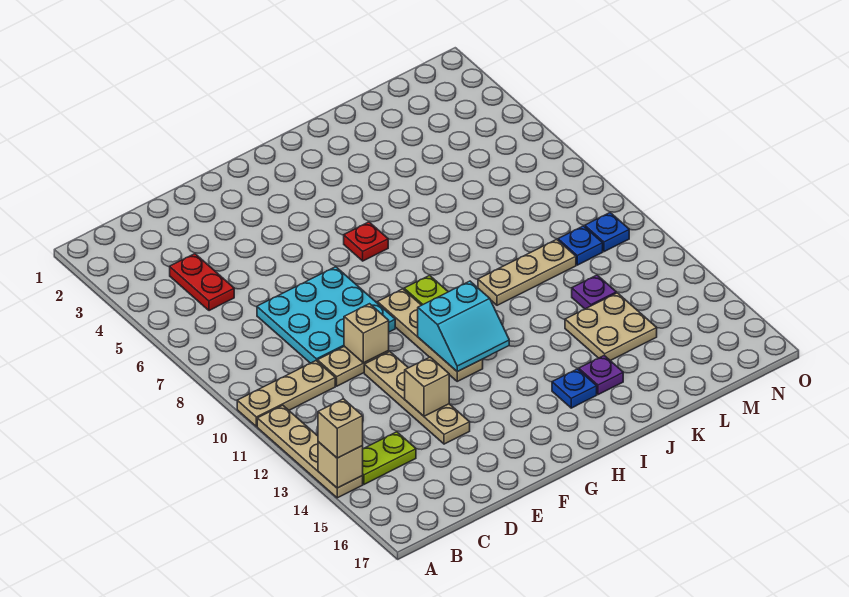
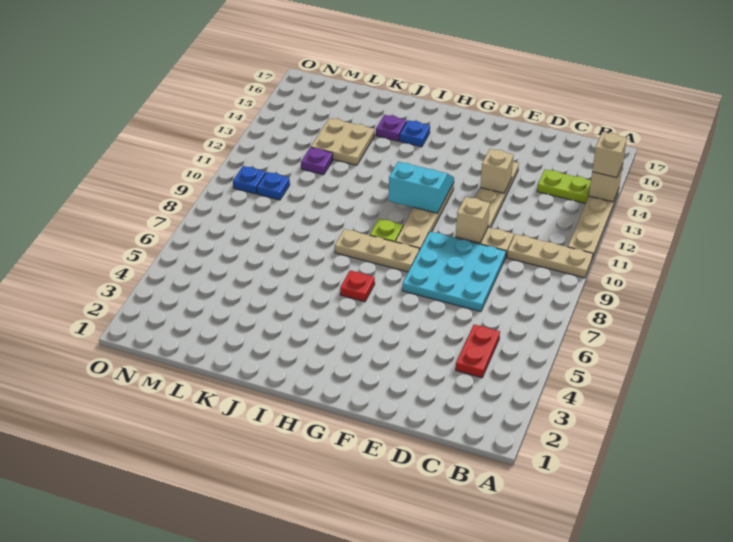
tan 1x3 plate [478,239,576,305] -> tan 1x3 plate moved to [335,229,419,272]

